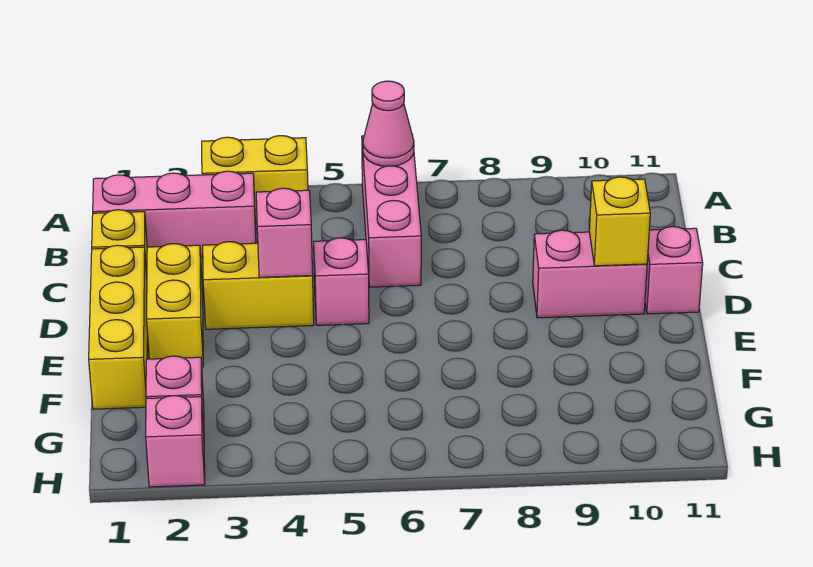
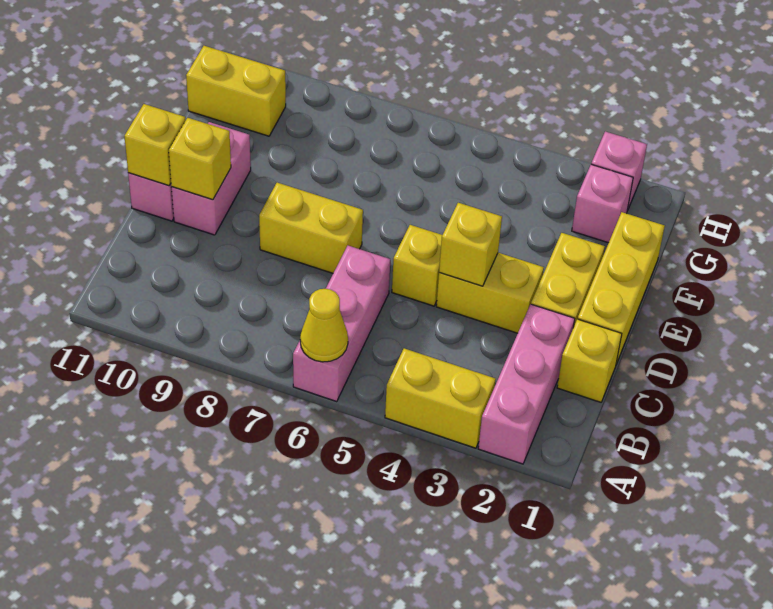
pink 1x1 cone [363,81,414,166] -> yellow 1x1 cone [300,289,348,362]
pink 1x3 brick [93,171,256,257] -> pink 1x3 brick turned to [478,304,575,464]
pink 1x1 brick [256,188,313,277] -> yellow 1x1 brick [439,203,502,286]
pink 1x1 brick [314,238,369,325] -> yellow 1x1 brick [392,225,442,306]
none -> yellow 1x2 brick [259,183,363,273]
pink 1x2 brick [533,230,647,318] -> pink 1x2 brick turned to [172,122,251,235]
none -> yellow 1x1 brick [124,104,186,186]
none -> yellow 1x2 brick [186,46,286,136]

